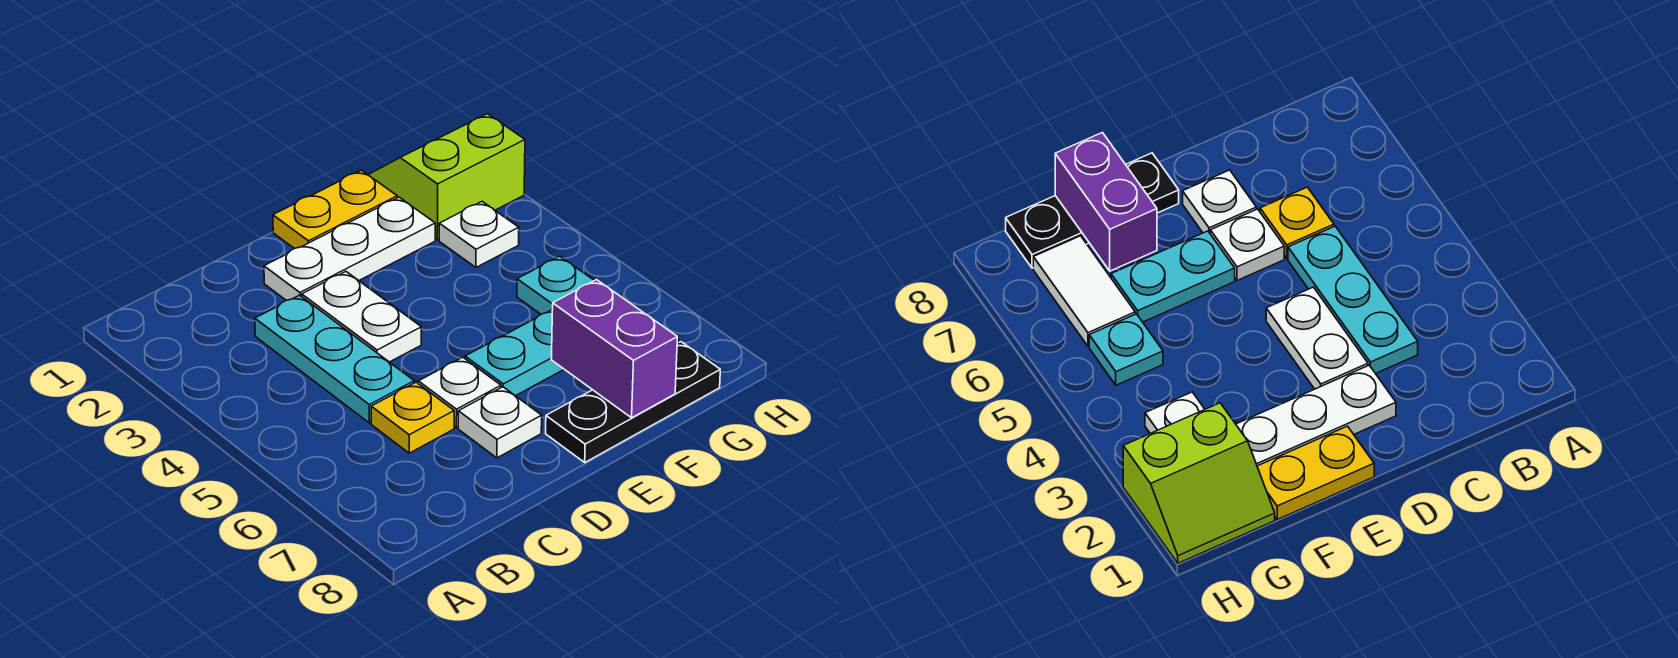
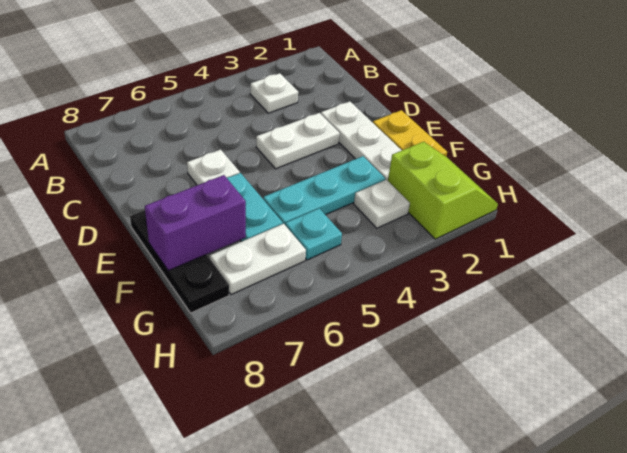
cyan 1x3 plate [255,295,414,423] -> cyan 1x3 plate moved to [263,156,385,224]
yellow 1x1 plate [371,382,454,453] -> none
white 1x1 plate [458,387,542,458] -> white 1x1 plate moved to [250,73,298,113]
white 1x2 tile [1033,236,1135,346] -> white 1x2 plate [210,224,306,295]

